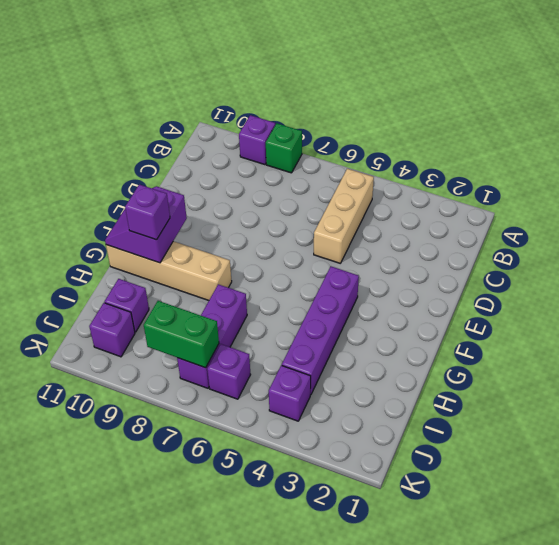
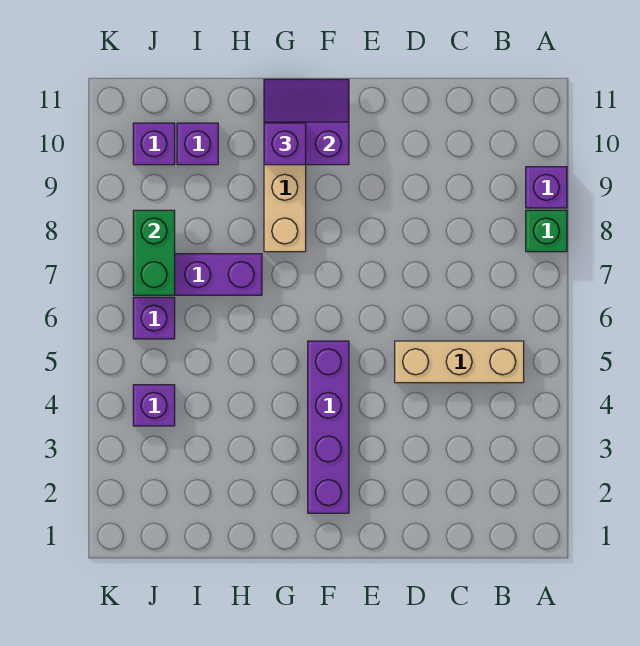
purple 1x4 brick [282,267,359,395] -> purple 1x4 brick turned to [308,341,349,513]

